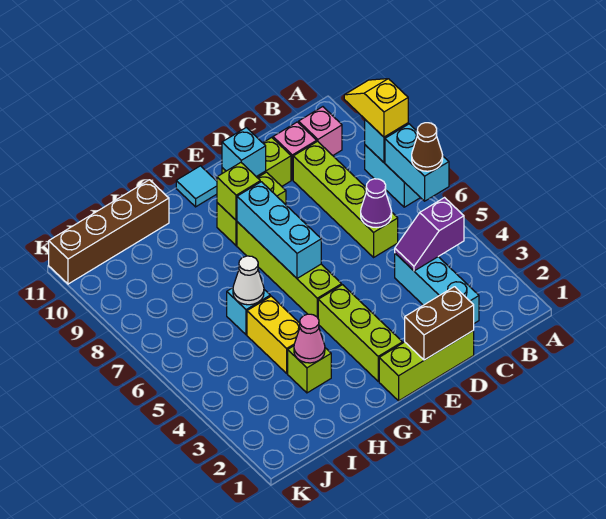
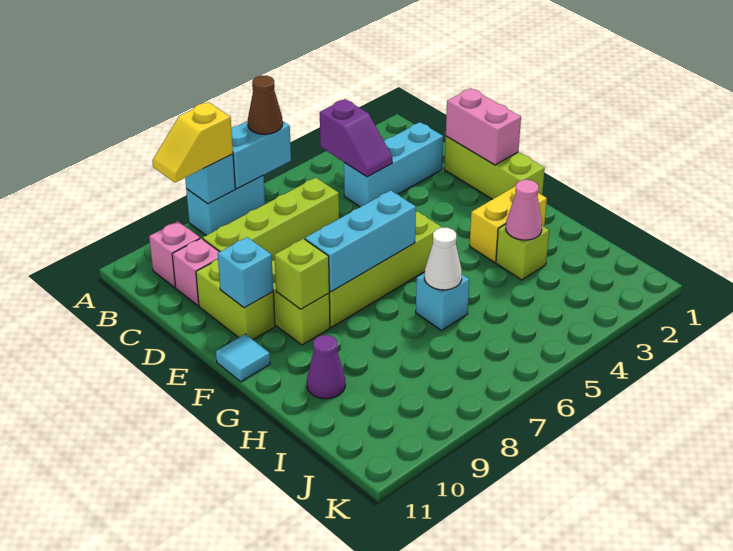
purple 1x1 cone [361,179,392,228] -> purple 1x1 cone moved to [307,335,345,399]
brown 1x2 brick [405,287,474,360] -> pink 1x2 brick [446,88,521,165]
lime 1x3 brick [318,285,403,381] -> none
yellow 1x2 brick [247,296,300,373] -> yellow 1x2 brick moved to [470,186,547,262]
brown 1x4 brick [49,180,169,284] -> none

